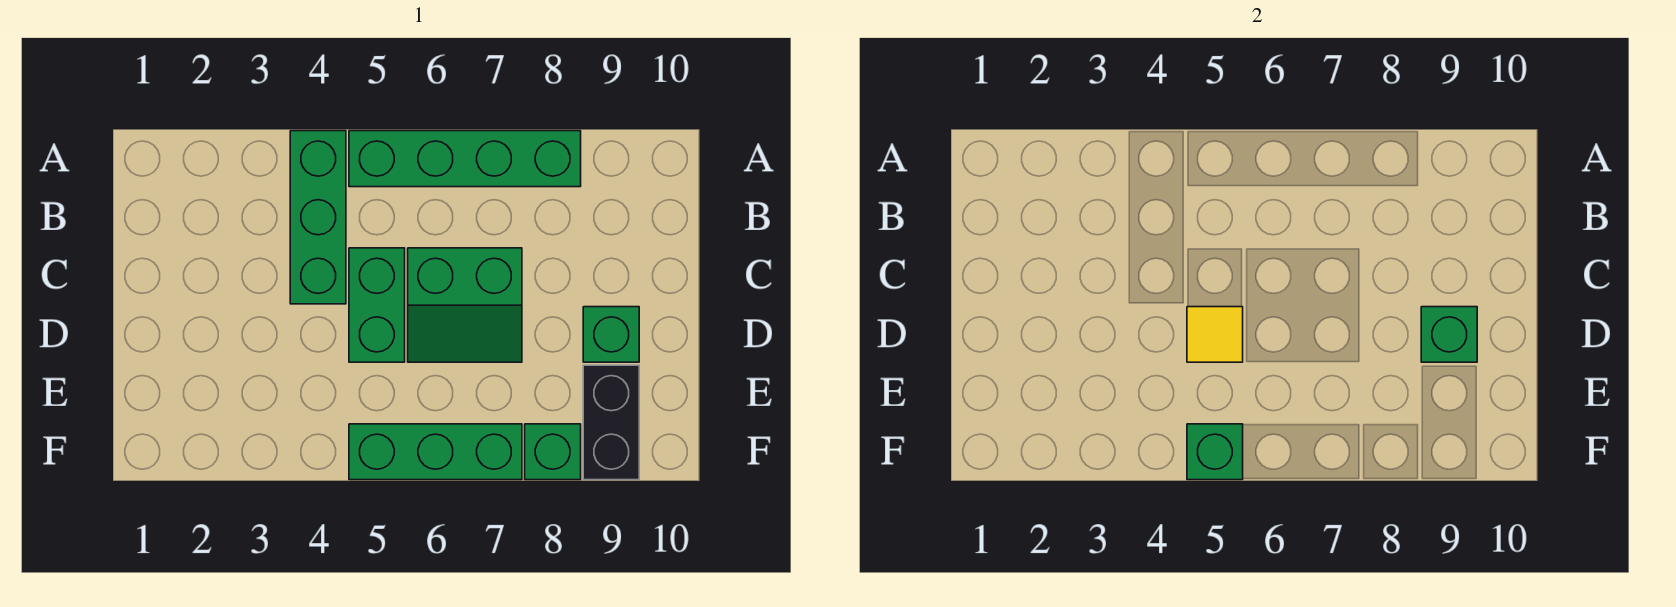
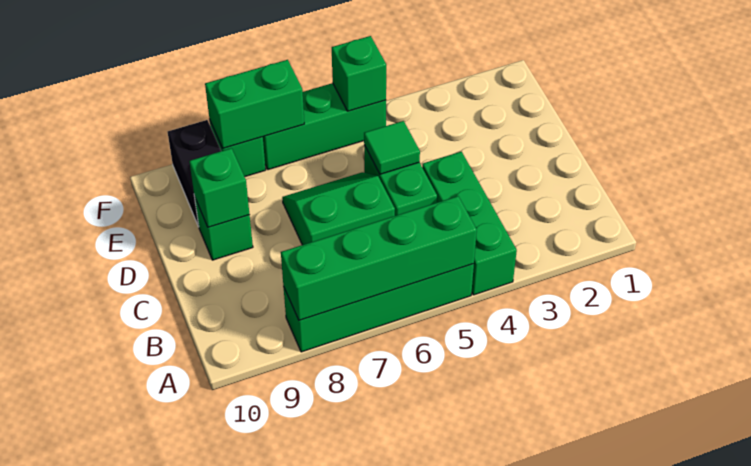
none -> green 1x4 brick [281,196,477,320]
yellow 1x1 tile [1187,307,1243,362] -> green 1x1 tile [364,121,420,174]
none -> green 1x2 brick [205,60,304,148]

